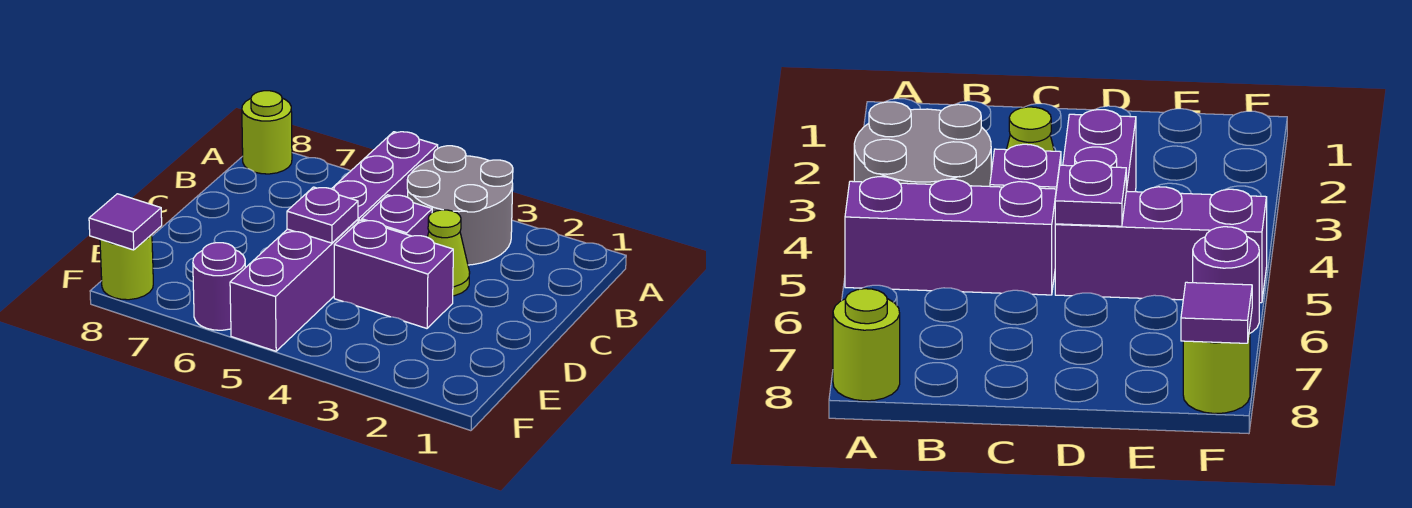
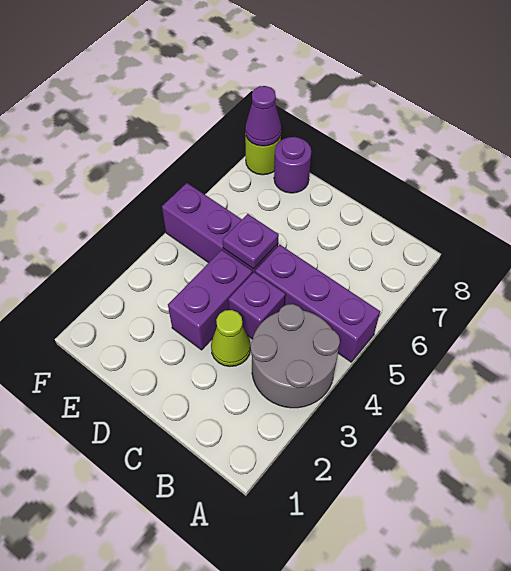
lime 1x1 round brick [242,91,292,174] -> none
purple 1x1 round brick [193,243,245,330] -> purple 1x1 round brick moved to [274,137,311,193]
purple 1x1 tile [89,194,162,250] -> purple 1x1 cone [245,86,281,146]

